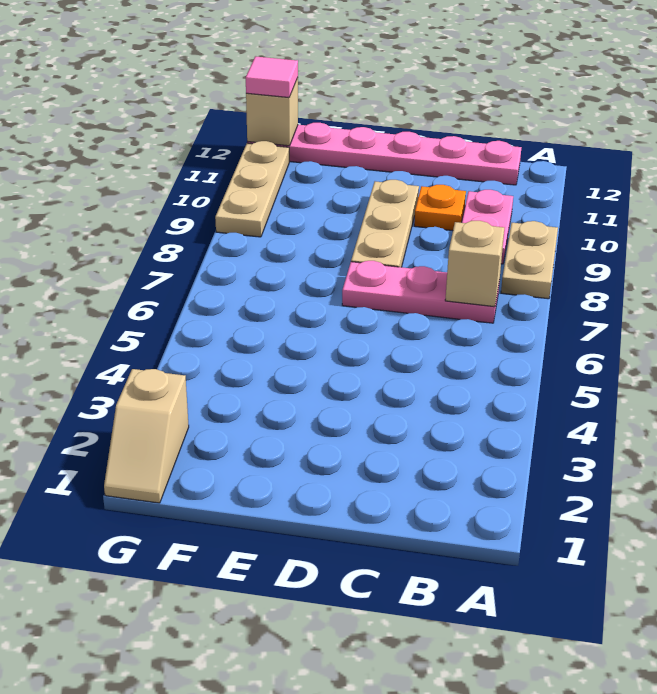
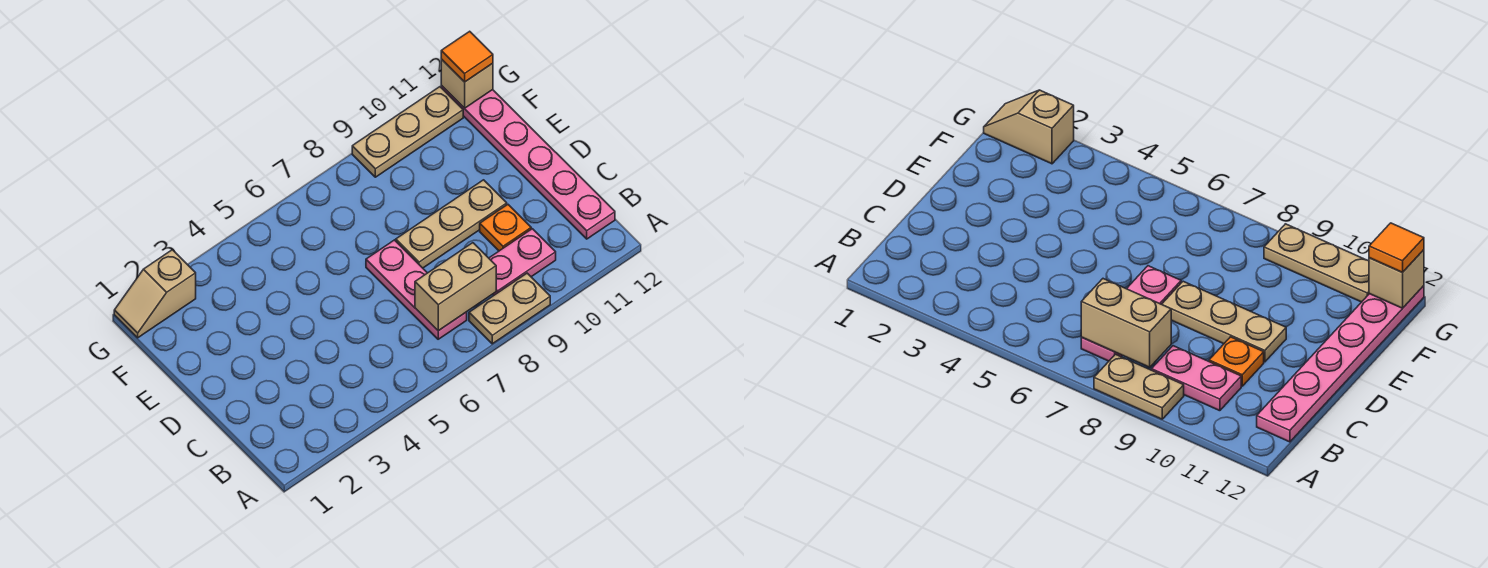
tan 1x1 brick [445,221,504,307] -> tan 1x2 brick [415,243,496,331]
pink 1x1 tile [246,56,298,98] -> orange 1x1 tile [441,31,493,82]

